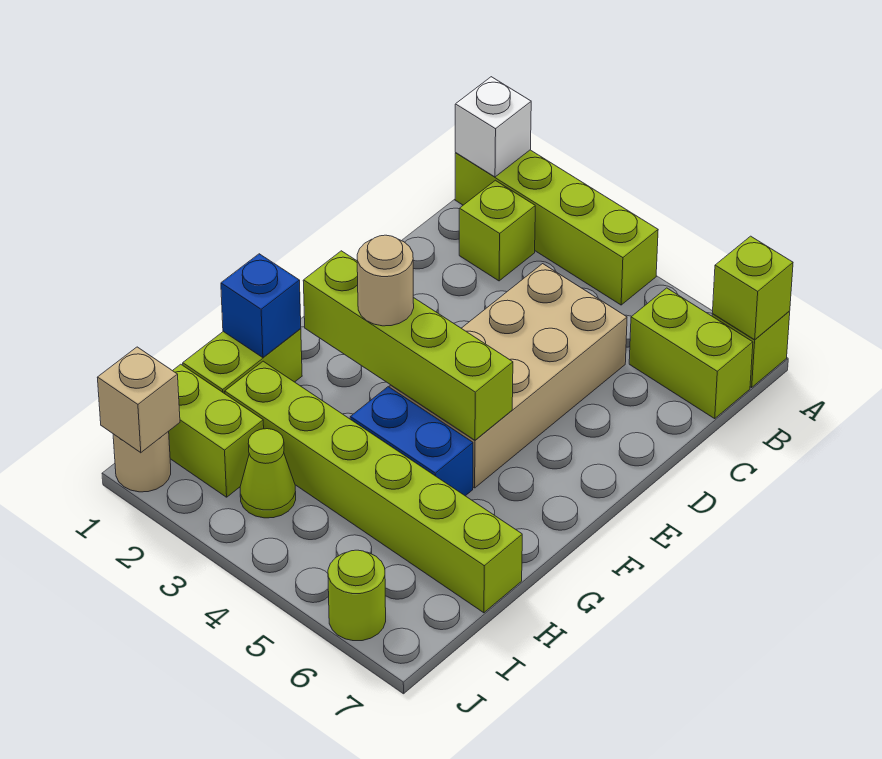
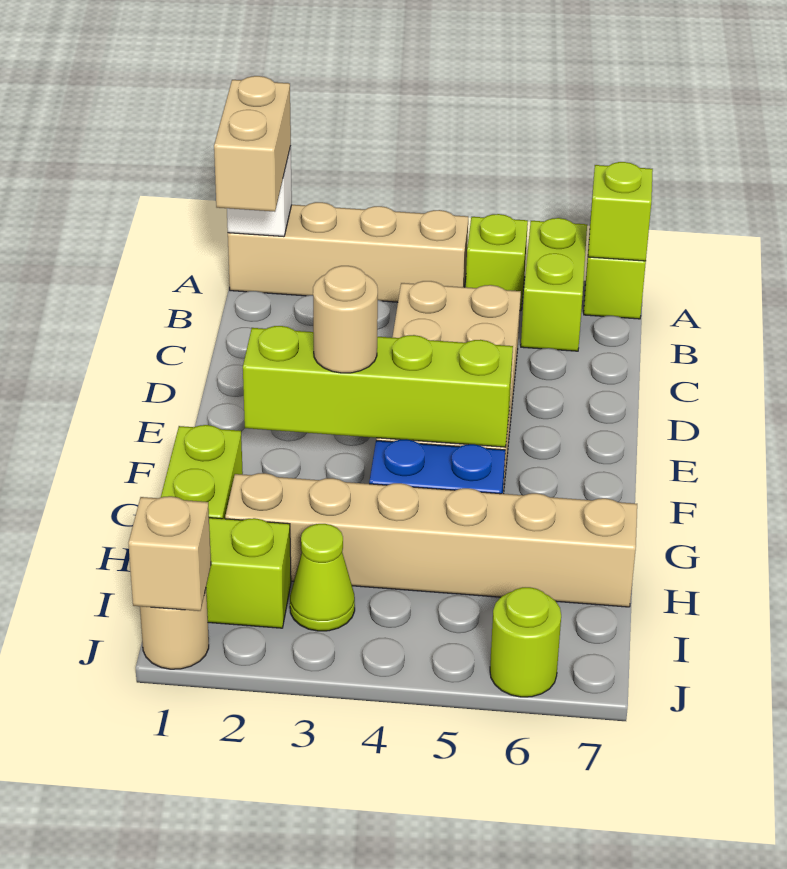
lime 1x4 brick [455,150,658,305] -> tan 1x4 brick [228,202,468,302]
none -> tan 1x2 brick [214,76,291,212]
lime 1x1 brick [459,180,535,281] -> lime 1x1 brick moved to [466,214,528,311]
lime 1x2 brick [629,288,753,418] -> lime 1x2 brick turned to [521,218,587,351]
blue 1x1 brick [221,254,301,358] -> none
lime 1x6 brick [225,361,522,613] -> tan 1x6 brick [225,473,637,607]

